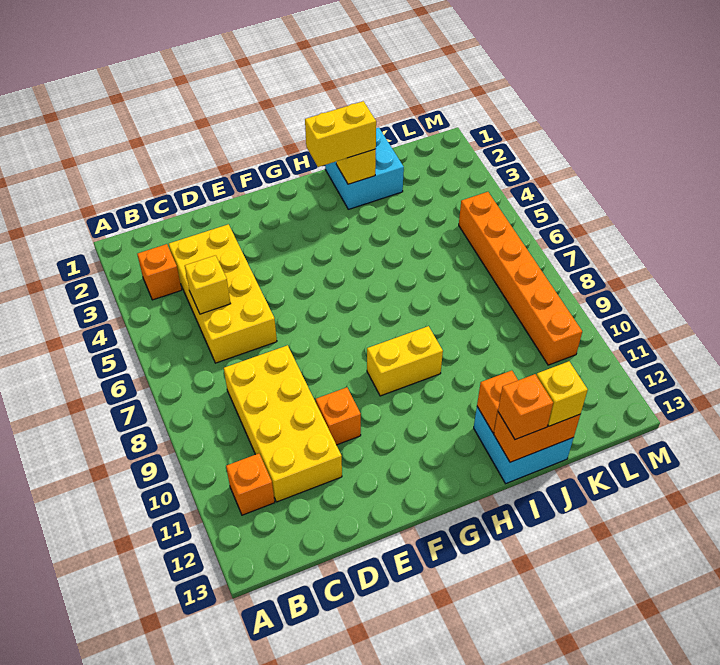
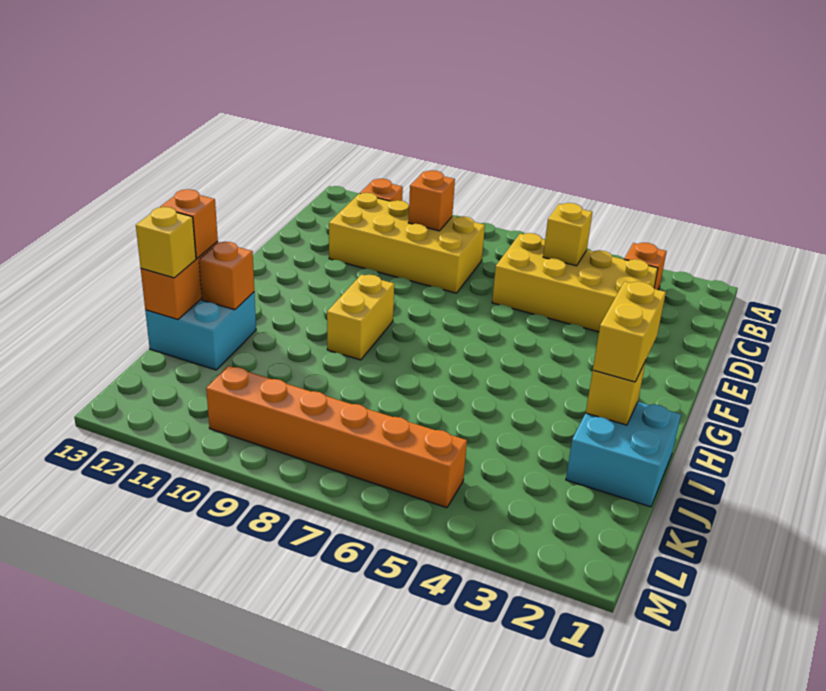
orange 1x1 brick [316,387,361,445] -> orange 1x1 brick moved to [408,170,455,231]

